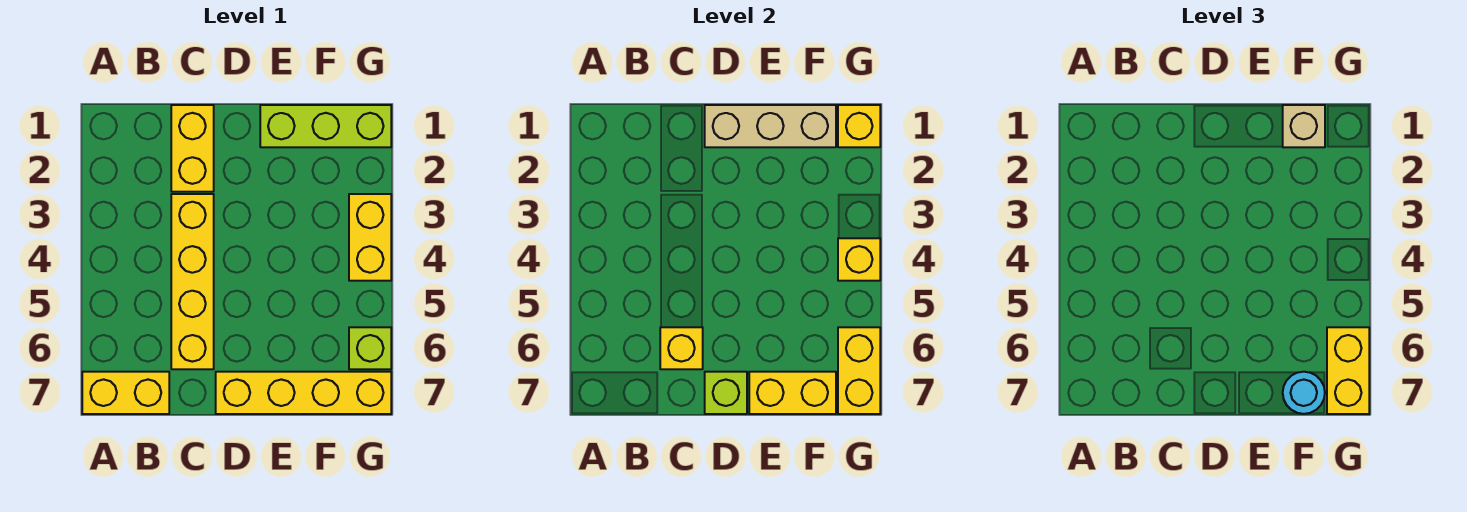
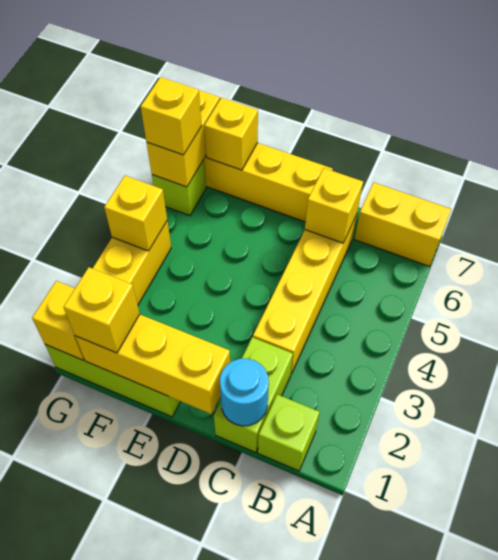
yellow 1x2 brick [171,105,214,192] -> lime 1x2 brick [214,337,293,453]
tan 1x3 brick [705,105,836,147] -> yellow 1x3 brick [75,314,230,414]
lime 1x1 brick [705,372,747,414] -> lime 1x1 brick moved to [258,394,319,471]
yellow 1x2 brick [749,372,836,414] -> yellow 1x1 brick [204,98,258,170]
tan 1x1 brick [1283,105,1325,147] -> yellow 1x1 brick [64,267,140,353]
cyan 1x1 round brick [1283,372,1325,414] -> cyan 1x1 round brick moved to [220,358,269,426]
yellow 1x2 brick [1327,327,1369,414] -> yellow 1x1 brick [141,77,202,155]

